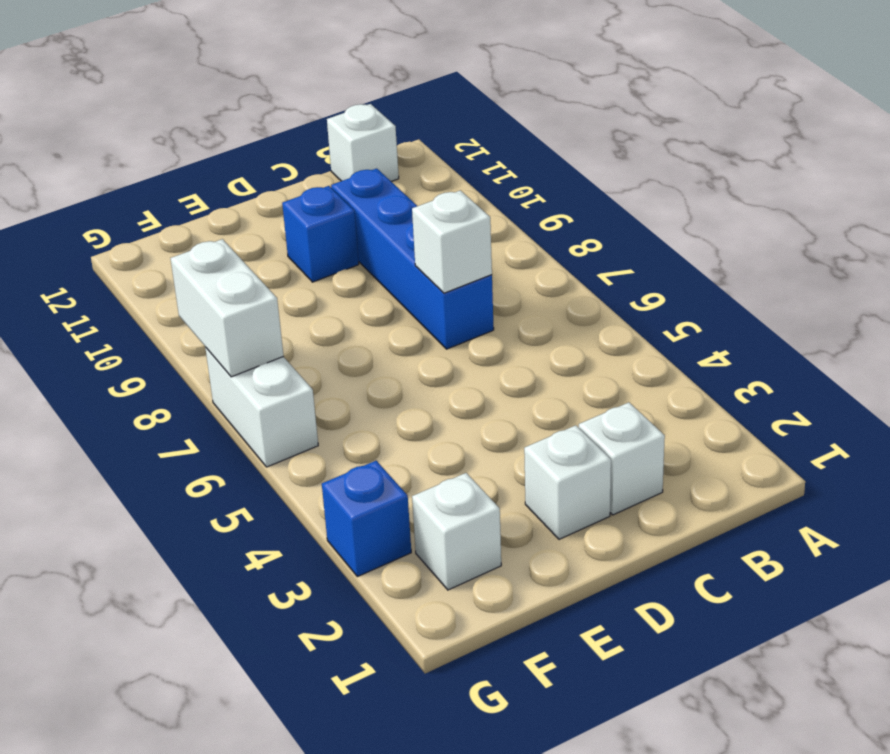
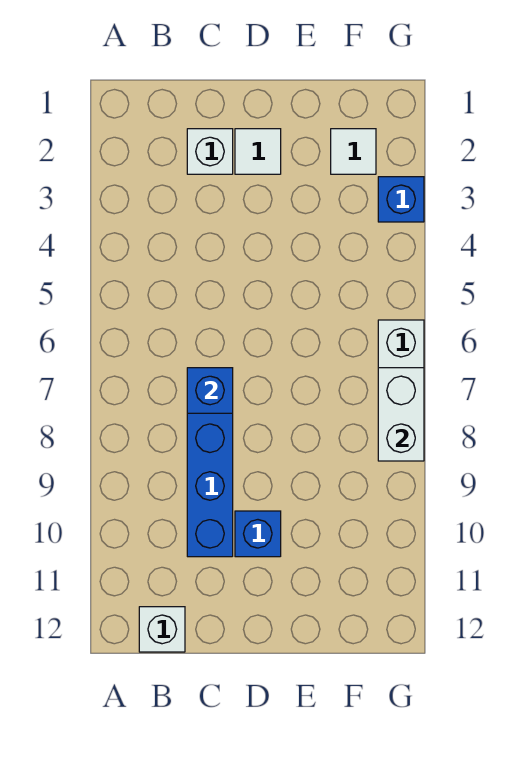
white 1x1 brick [412,190,492,293] -> blue 1x1 brick [187,368,233,413]
white 1x1 brick [524,425,611,539] -> white 1x1 tile [235,129,281,174]
white 1x1 brick [412,473,501,590] -> white 1x1 tile [331,129,376,174]

